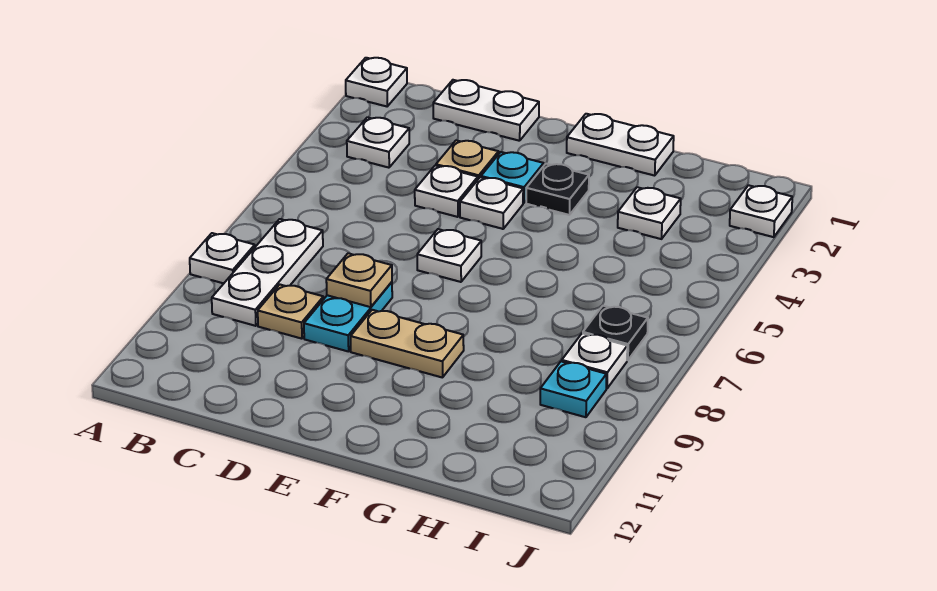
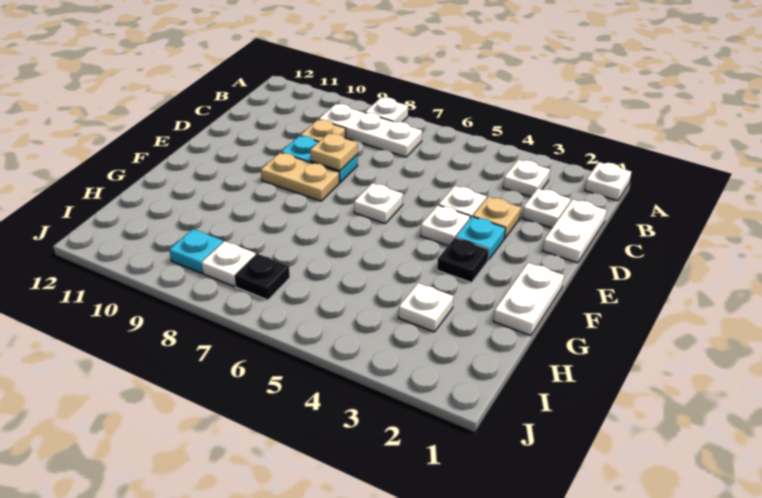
tan 1x2 plate [351,310,464,378] -> tan 1x2 plate turned to [261,153,340,201]
white 1x1 plate [730,185,792,237] -> white 1x1 plate moved to [522,188,571,228]

